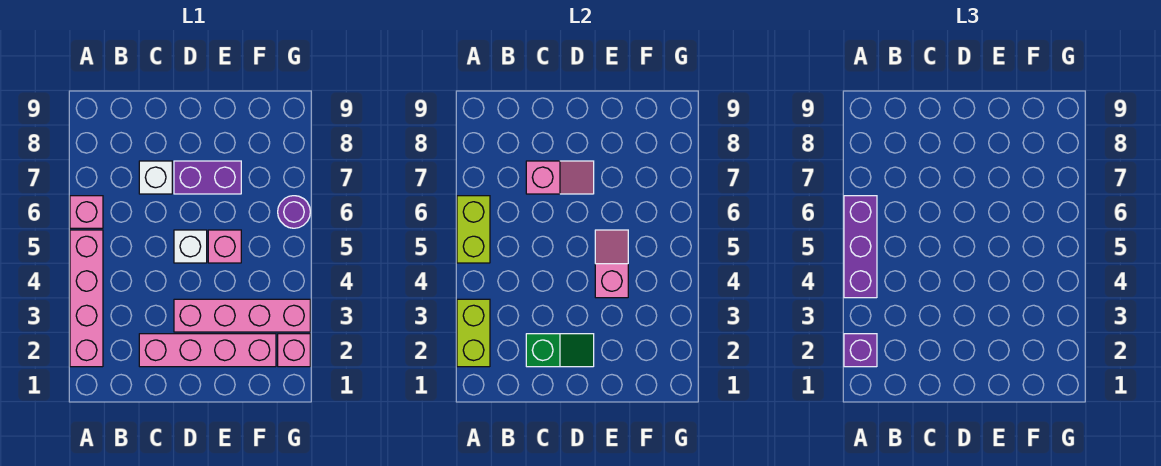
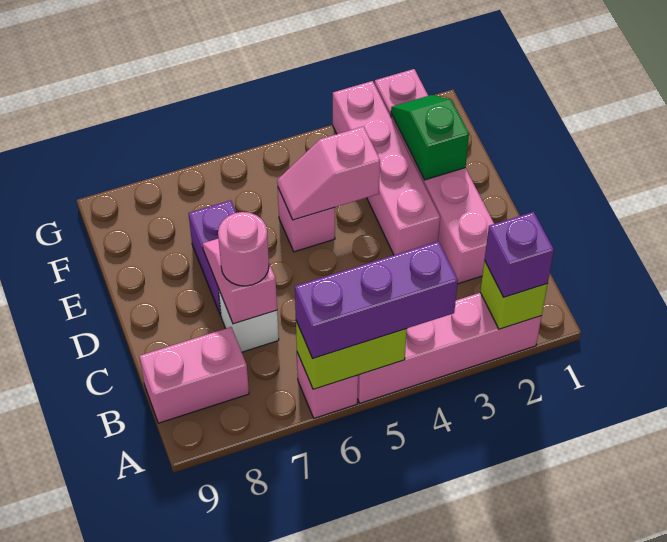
lime 1x2 brick [457,299,490,367] -> lime 1x1 brick [480,260,548,329]
none -> pink 1x2 brick [139,327,249,423]
green 1x2 slope [526,334,594,367] -> green 1x2 slope moved to [391,95,469,180]
none -> pink 1x1 round brick [218,212,269,286]
white 1x1 brick [174,230,207,263] -> none
purple 1x1 round brick [278,196,310,228] -> none

